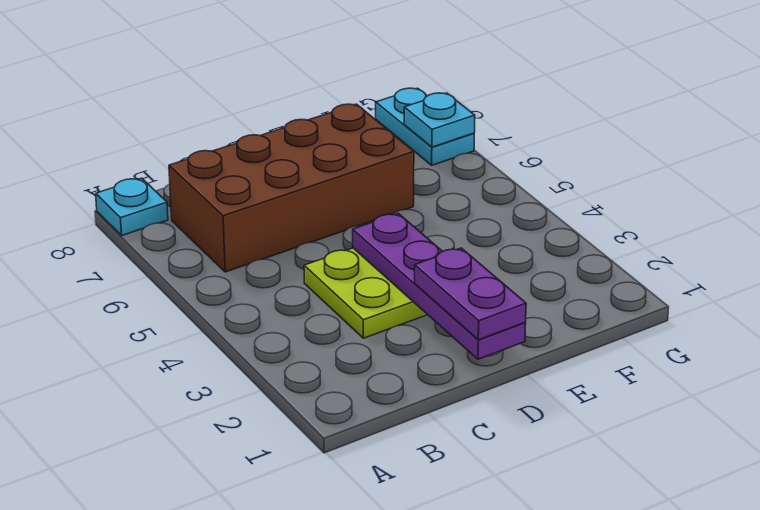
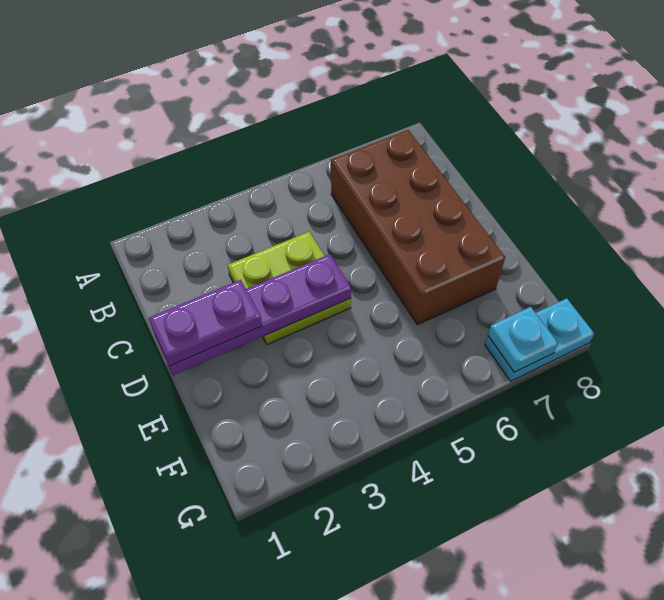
cyan 1x1 plate [96,178,168,235] -> none

